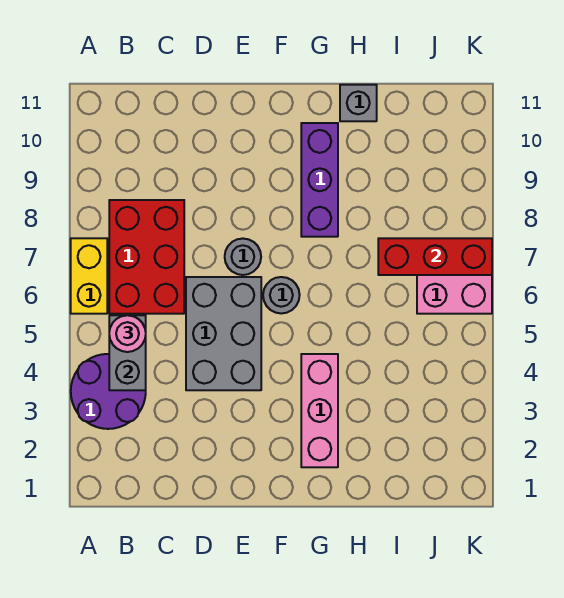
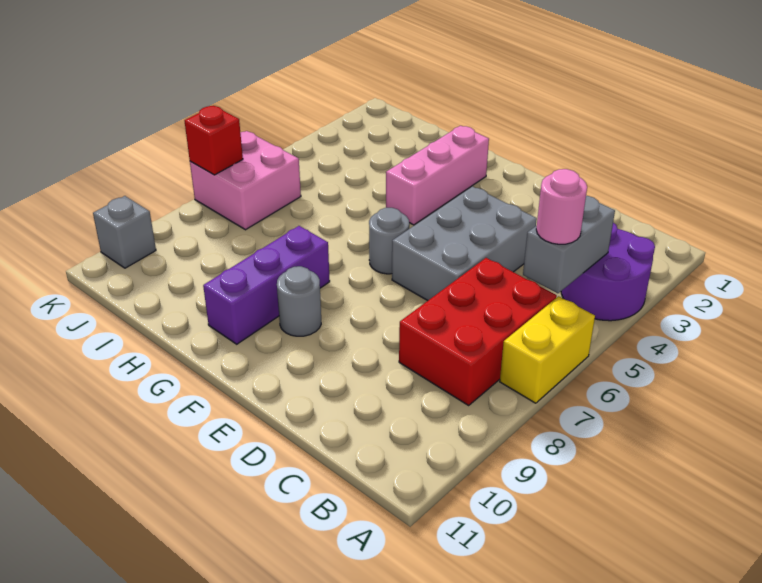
grey 1x1 round brick [225,239,261,275] -> grey 1x1 round brick moved to [277,266,321,336]
grey 1x1 brick [340,85,377,121] -> grey 1x1 brick moved to [93,196,156,268]
red 1x3 brick [378,238,492,275] -> red 1x1 brick [185,106,243,175]

